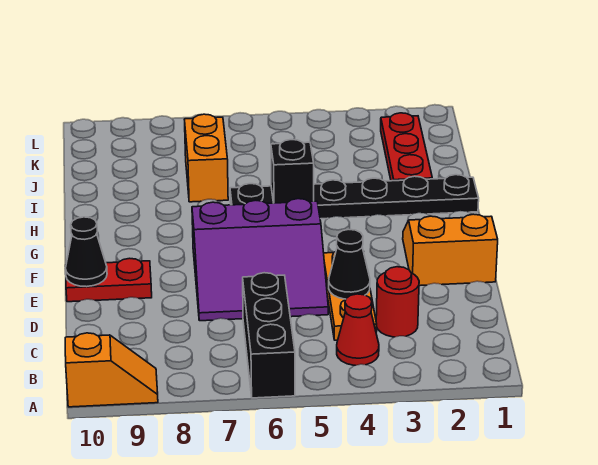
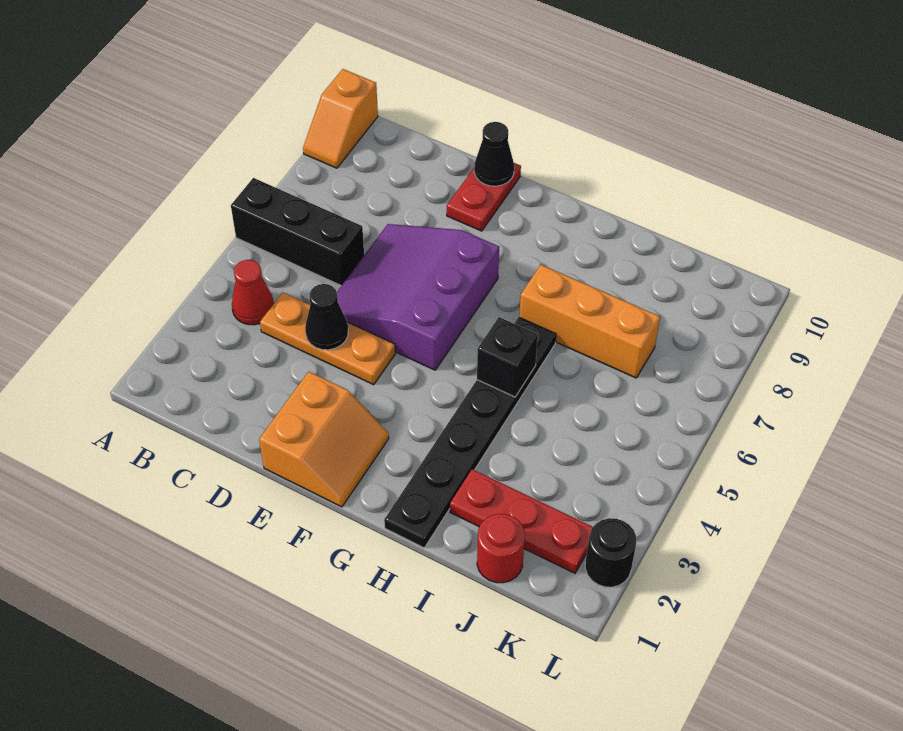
red 1x1 round brick [376,267,419,337] -> red 1x1 round brick moved to [477,514,525,583]
orange 1x2 brick [184,114,228,202] -> orange 1x3 brick [519,265,660,378]
none -> black 1x1 round brick [585,518,636,587]

